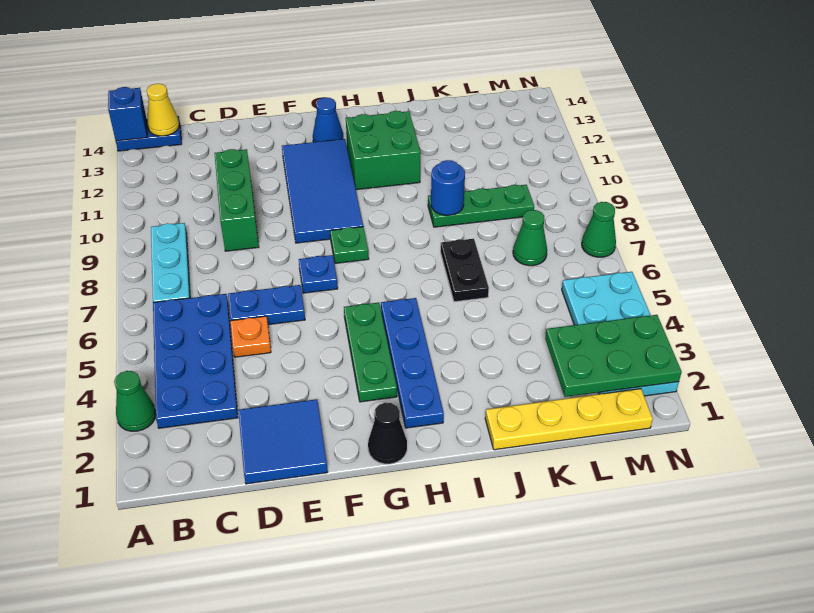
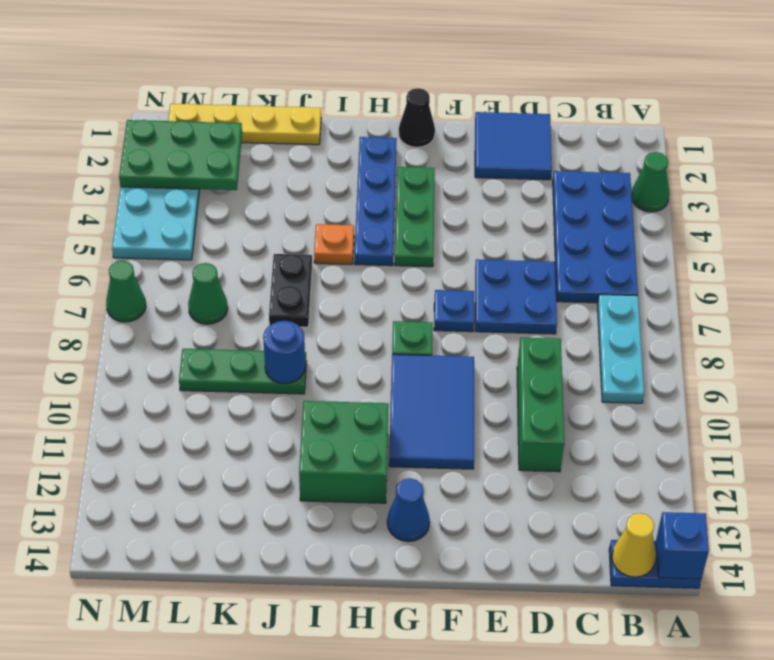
orange 1x1 plate [231,316,271,357] -> orange 1x1 plate moved to [314,224,354,264]
blue 1x2 plate [228,285,305,325] -> blue 2x2 plate [475,259,557,334]
blue 2x4 tile [282,139,363,243] -> blue 2x3 tile [389,354,474,469]

